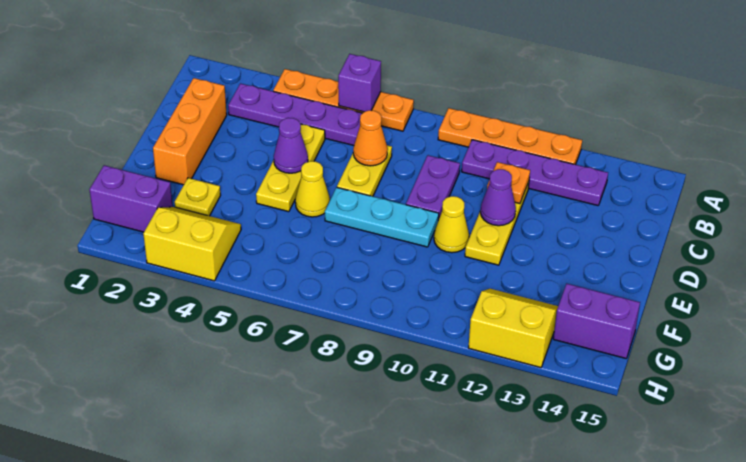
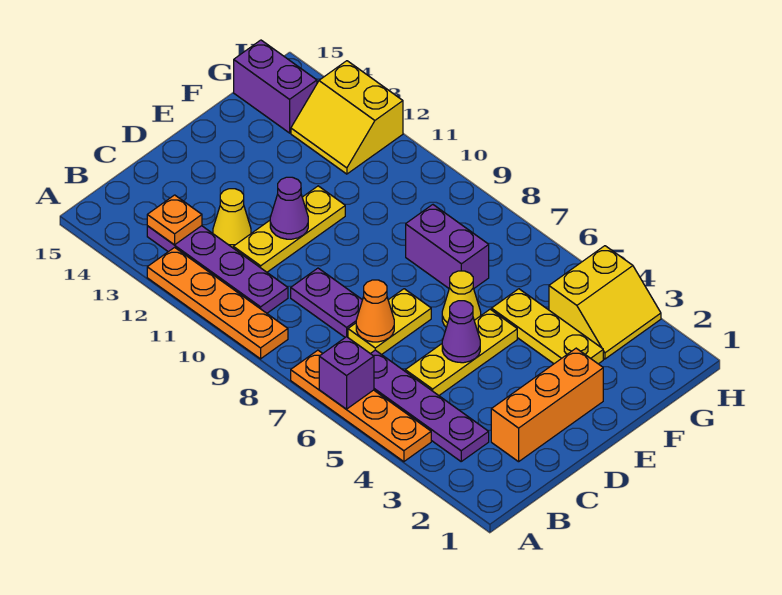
purple 1x2 plate [406,155,460,220] -> purple 1x2 plate turned to [291,268,362,337]
orange 1x1 plate [487,162,530,204] -> orange 1x1 plate moved to [147,195,202,245]
cyan 1x3 plate [325,187,439,247] -> none
yellow 1x1 cone [434,196,469,253] -> yellow 1x1 cone moved to [213,189,251,248]
yellow 1x1 plate [175,178,221,216] -> yellow 1x3 plate [492,289,603,364]
purple 1x2 brick [89,165,173,232] -> purple 1x2 brick moved to [406,205,489,288]
yellow 2x2 slope [143,207,241,281] -> yellow 2x2 slope turned to [549,246,661,359]

